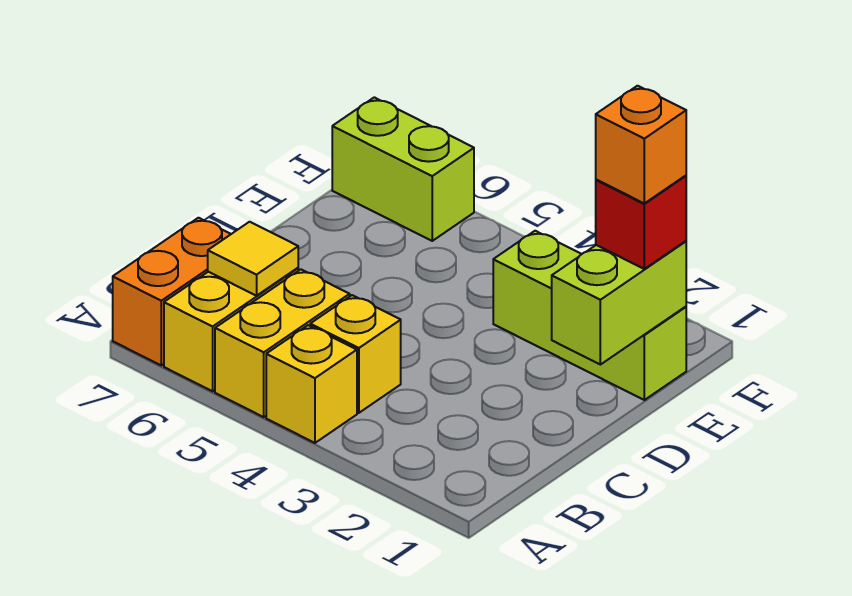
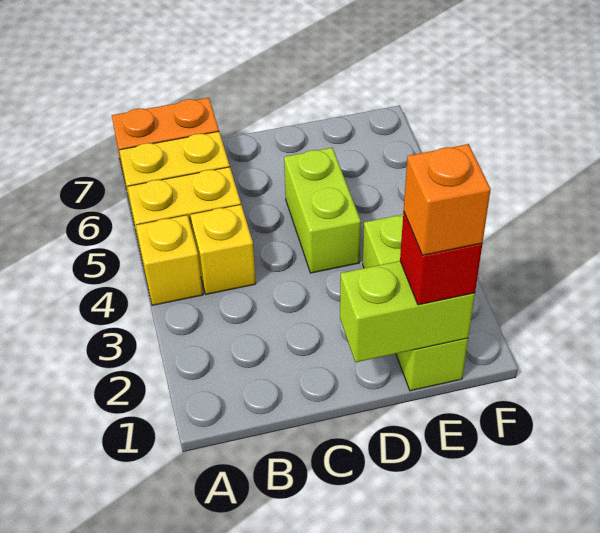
yellow 1x1 tile [208,222,298,296] -> none
lime 1x2 brick [332,97,474,241] -> lime 1x2 brick moved to [284,148,361,273]

